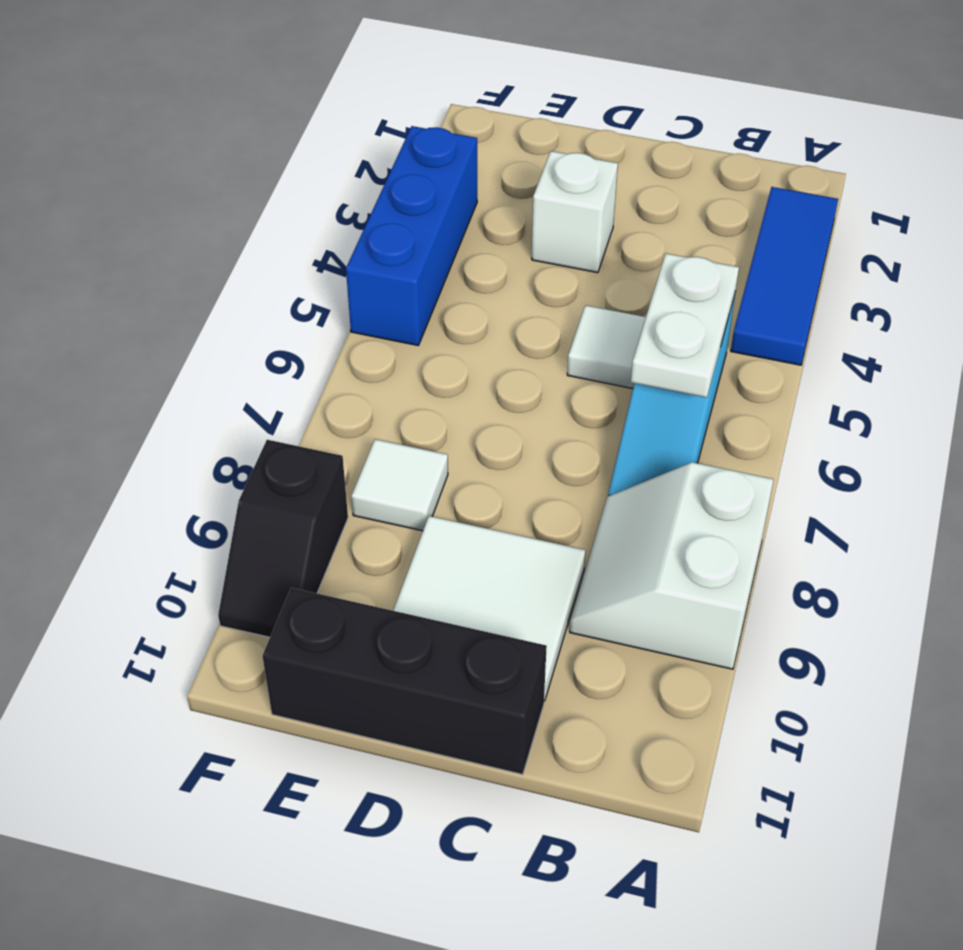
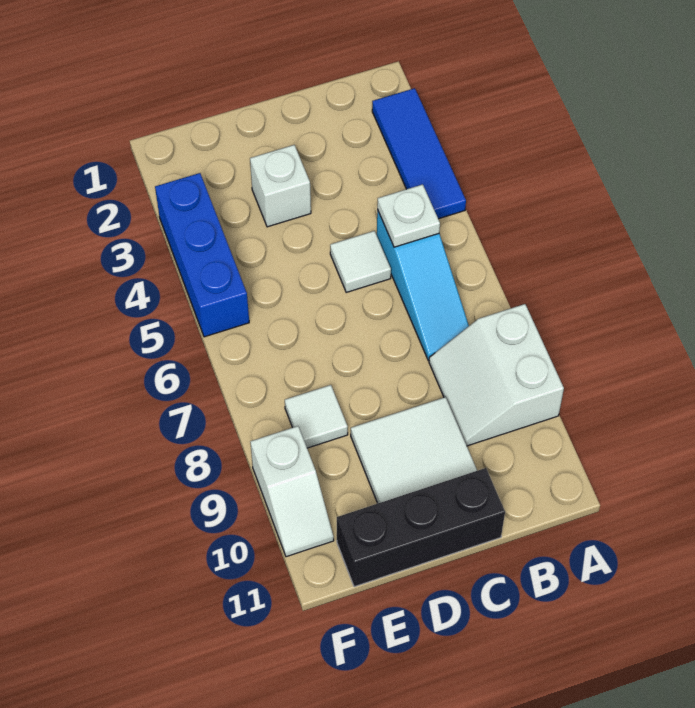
white 1x2 plate [631,253,739,398] -> white 1x1 plate [377,184,440,247]
black 1x2 slope [218,440,348,637] -> white 1x2 slope [250,426,334,557]

